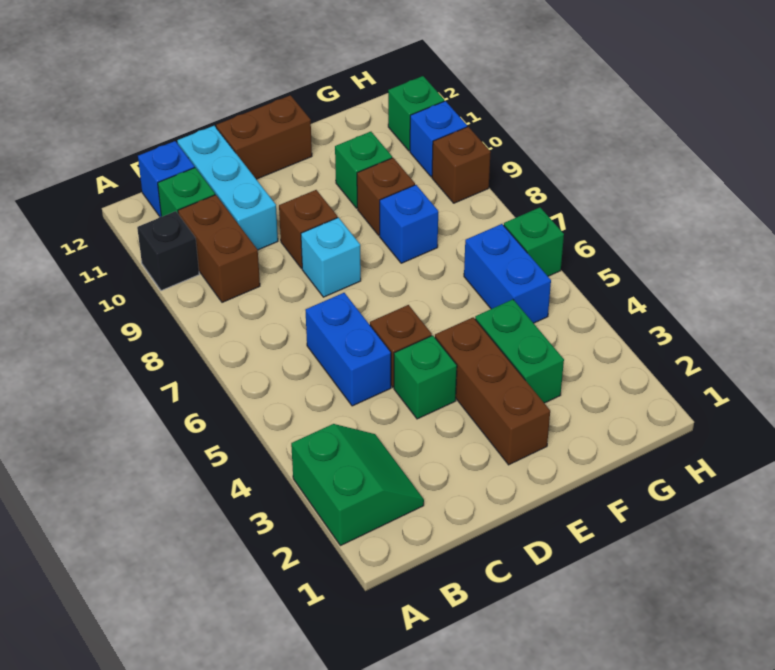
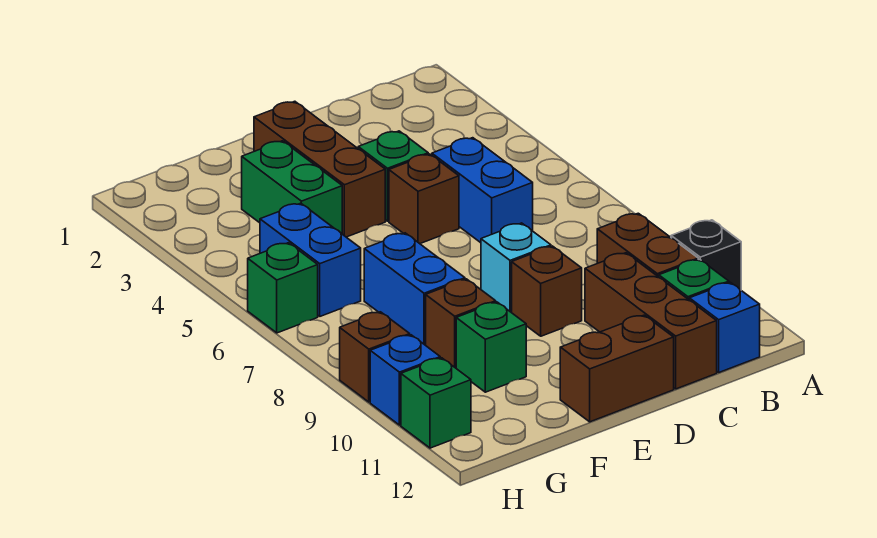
green 2x2 slope [291,424,424,546] -> none
cyan 1x3 brick [177,126,278,250] -> brown 1x3 brick [585,253,717,389]
blue 1x1 brick [380,185,438,263] -> blue 1x2 brick [364,233,465,345]

